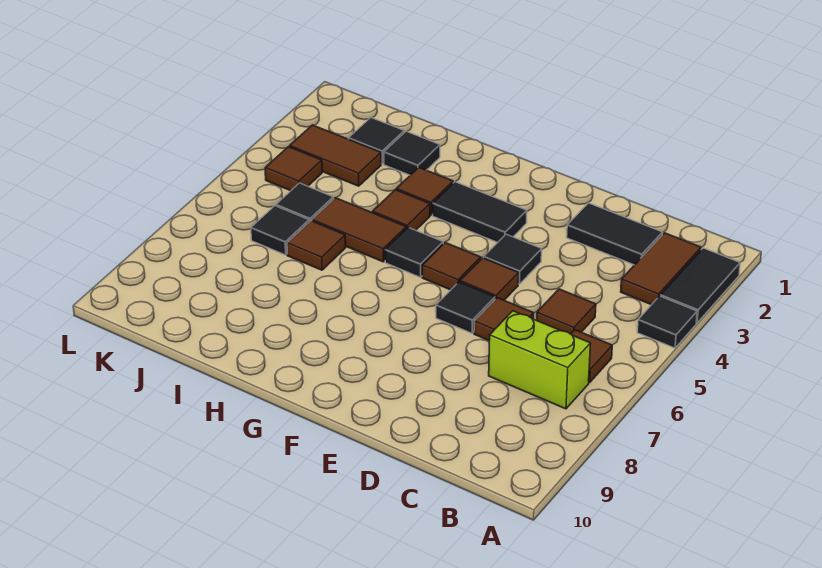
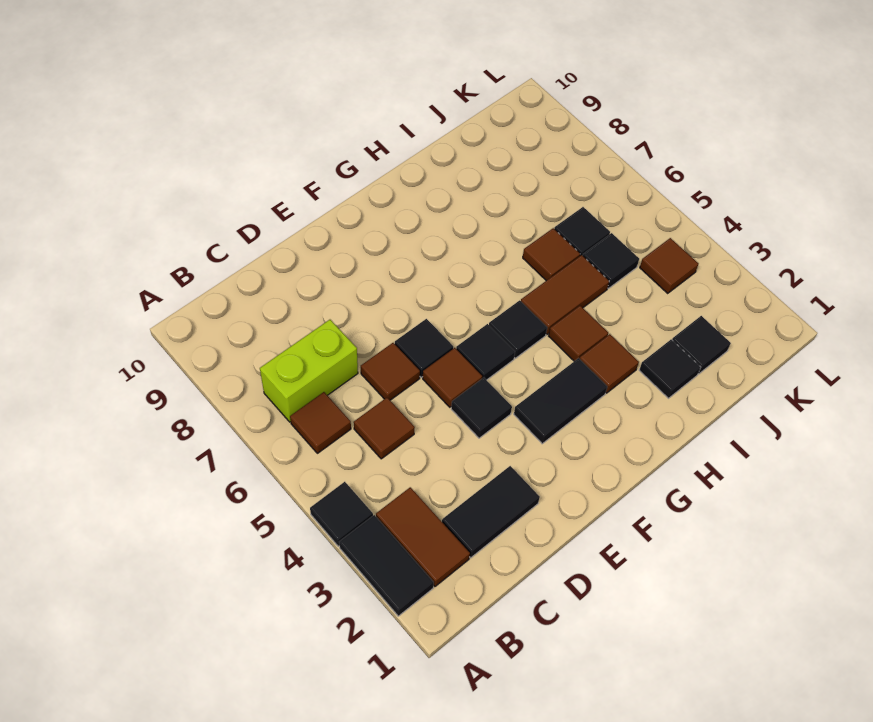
brown 1x1 tile [422,243,481,290] -> black 1x1 tile [456,324,515,380]
brown 1x2 tile [290,125,381,186] -> none

